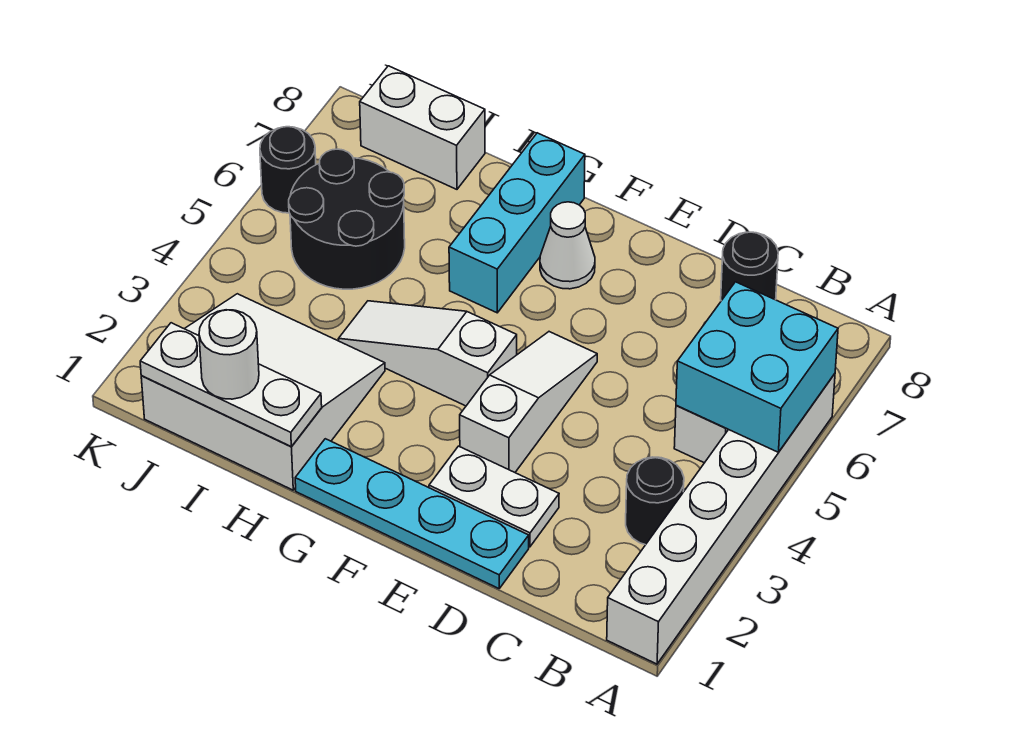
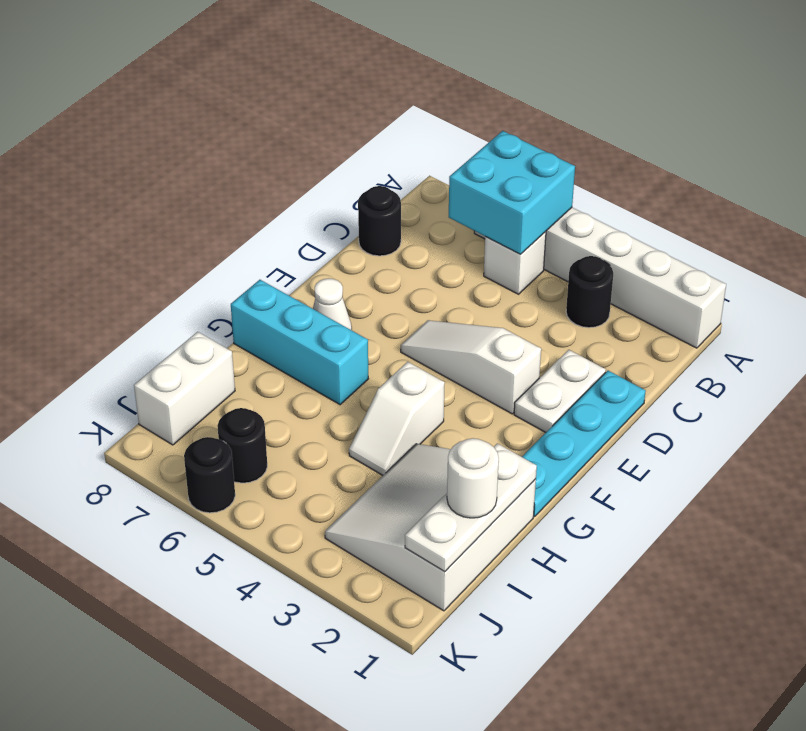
white 1x3 slope [338,301,517,406] -> white 1x2 slope [349,362,445,475]
black 2x2 round brick [289,149,405,289] -> black 1x1 round brick [217,408,267,483]

